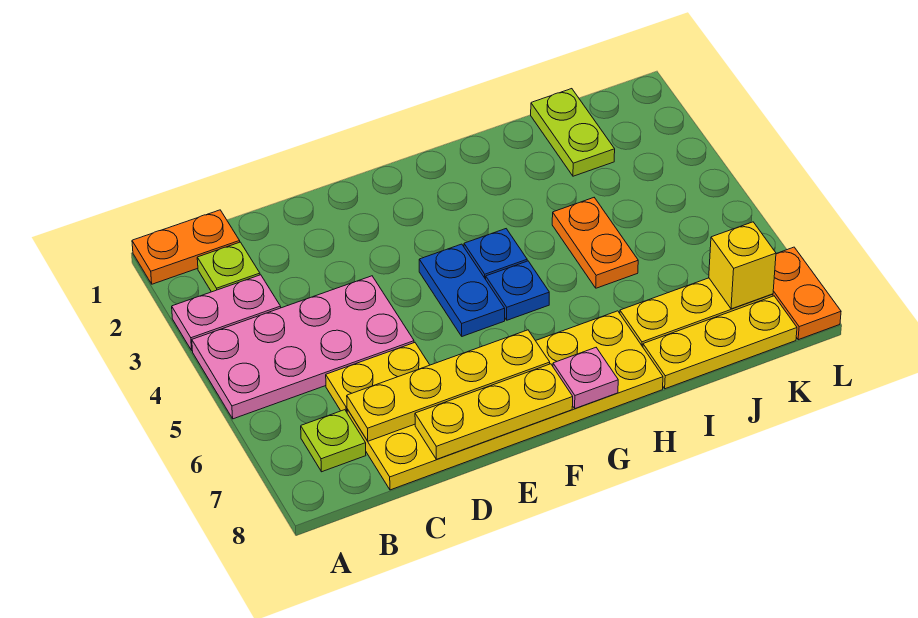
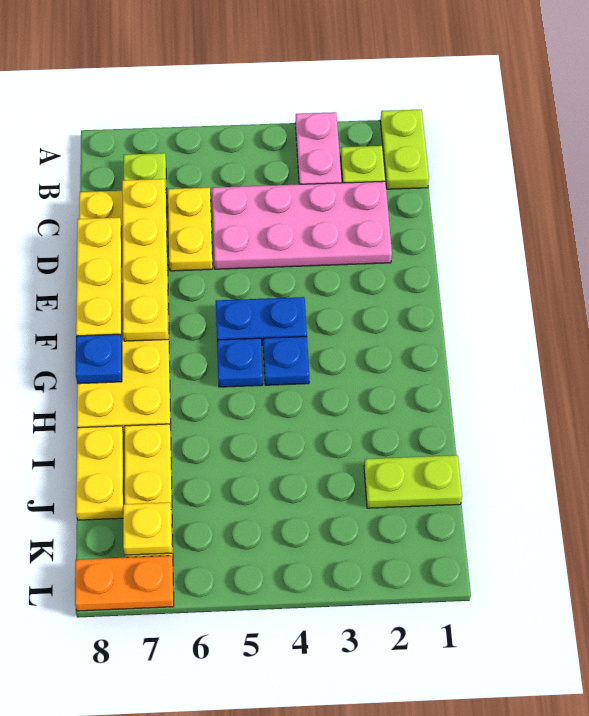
orange 1x2 plate [132,210,240,284] -> lime 1x2 plate [380,109,429,189]
pink 2x4 plate [192,276,414,419] -> pink 2x4 plate turned to [212,181,392,269]
pink 1x1 plate [553,348,618,408] -> blue 1x1 plate [76,334,122,384]
orange 1x2 plate [552,198,638,288] -> none
yellow 1x3 plate [643,296,797,389] -> yellow 1x2 plate [76,426,124,520]
yellow 1x1 brick [709,222,776,309] -> yellow 1x1 plate [123,502,172,555]

